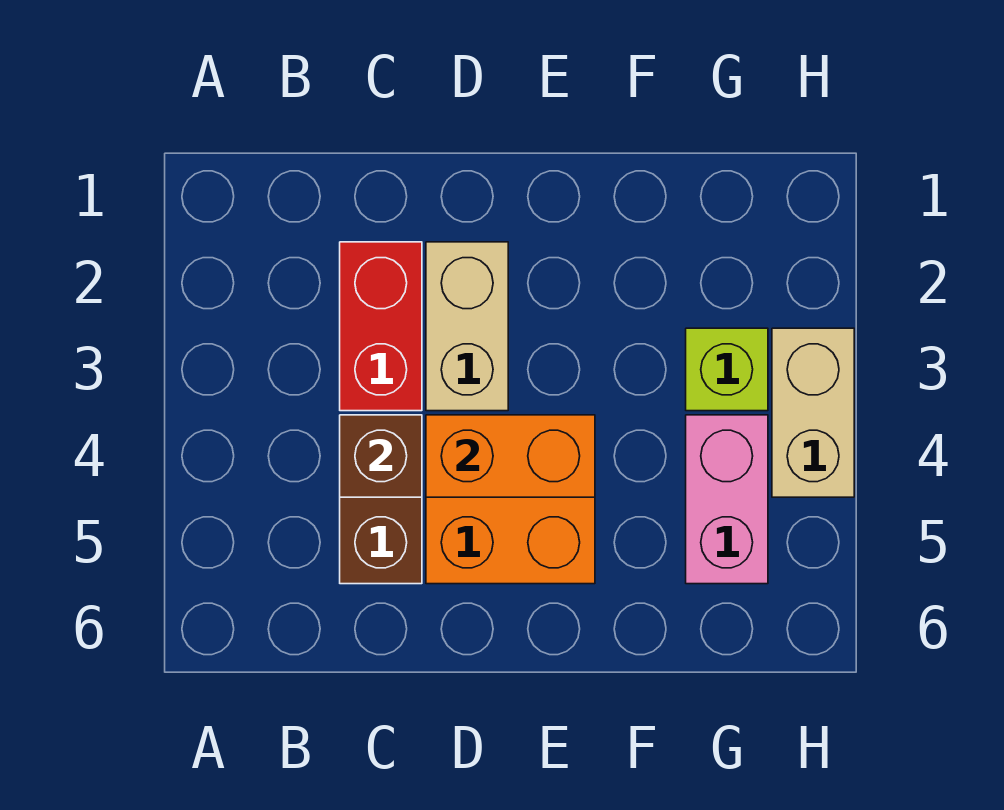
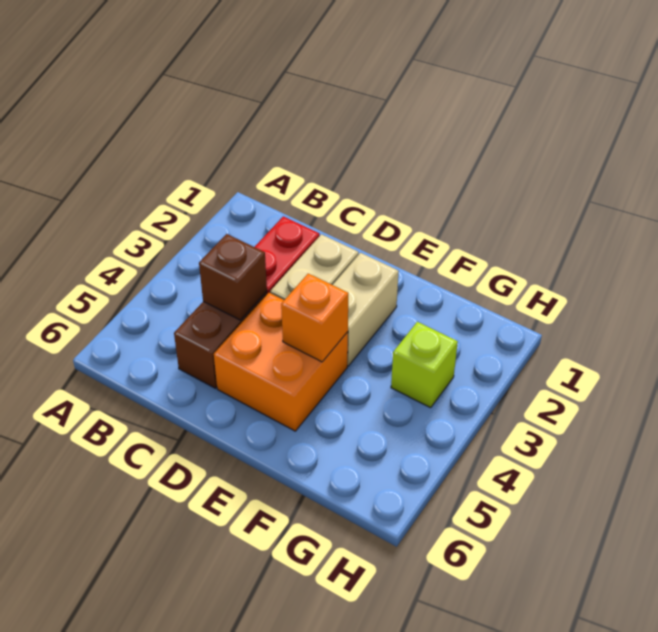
orange 1x2 brick [426,415,595,497] -> orange 1x1 brick [281,273,348,362]
pink 1x2 brick [686,415,768,584] -> none
tan 1x2 brick [772,328,854,497] -> tan 1x2 brick moved to [333,253,399,366]

